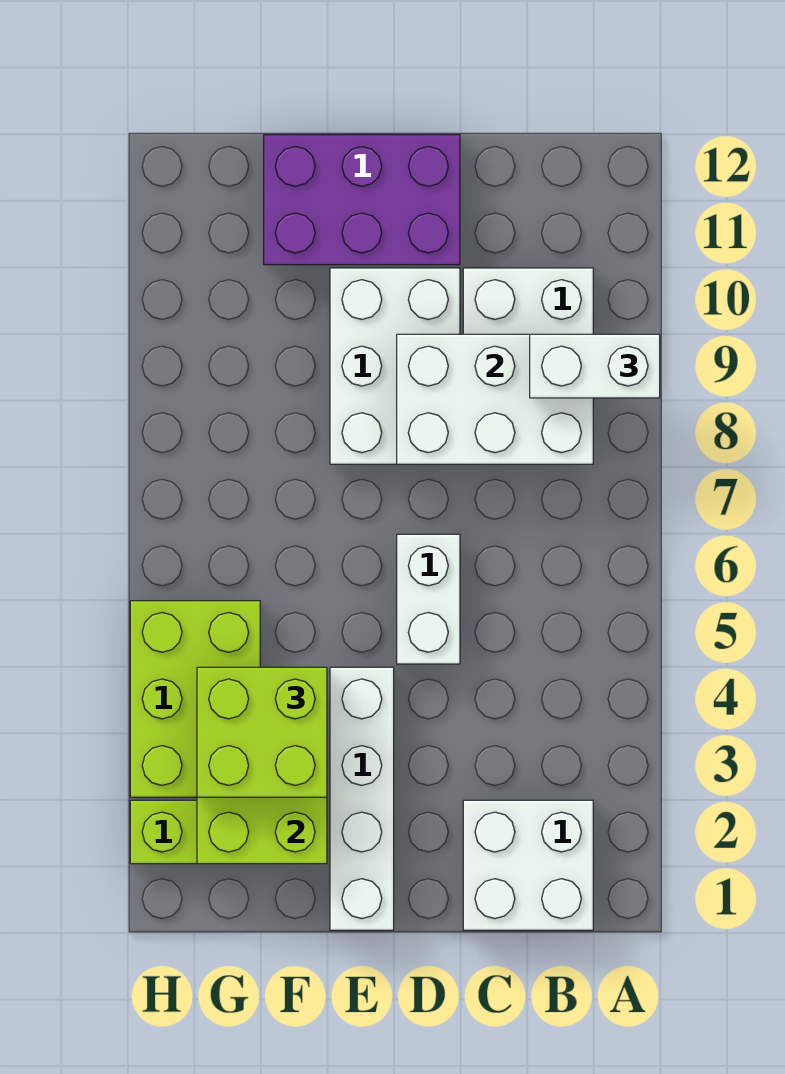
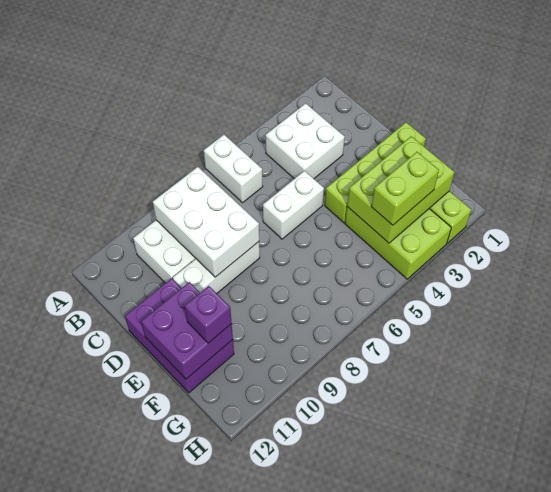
white 1x2 brick [530,334,660,398] -> white 1x2 brick moved to [204,135,263,203]
white 2x2 brick [463,800,593,930] -> white 2x2 brick moved to [266,103,345,179]
white 2x3 brick [330,268,460,464] -> white 1x3 brick [173,242,260,293]
white 1x4 brick [330,667,394,930] -> lime 1x4 brick [325,122,426,223]
none -> purple 2x2 brick [141,282,233,379]
lime 2x2 brick [197,667,327,797] -> lime 1x2 brick [371,152,439,225]
none -> purple 1x1 brick [185,286,232,343]
lime 2x3 brick [130,601,260,797] -> lime 2x3 brick turned to [345,207,451,279]

